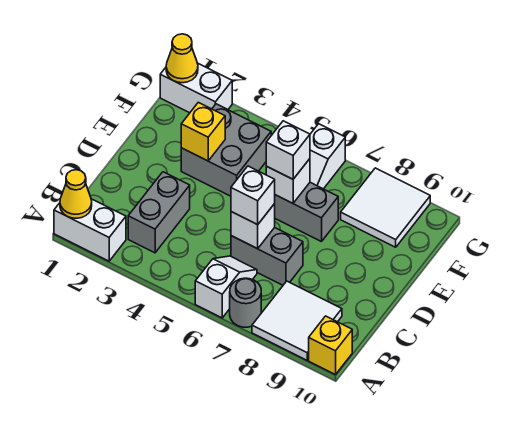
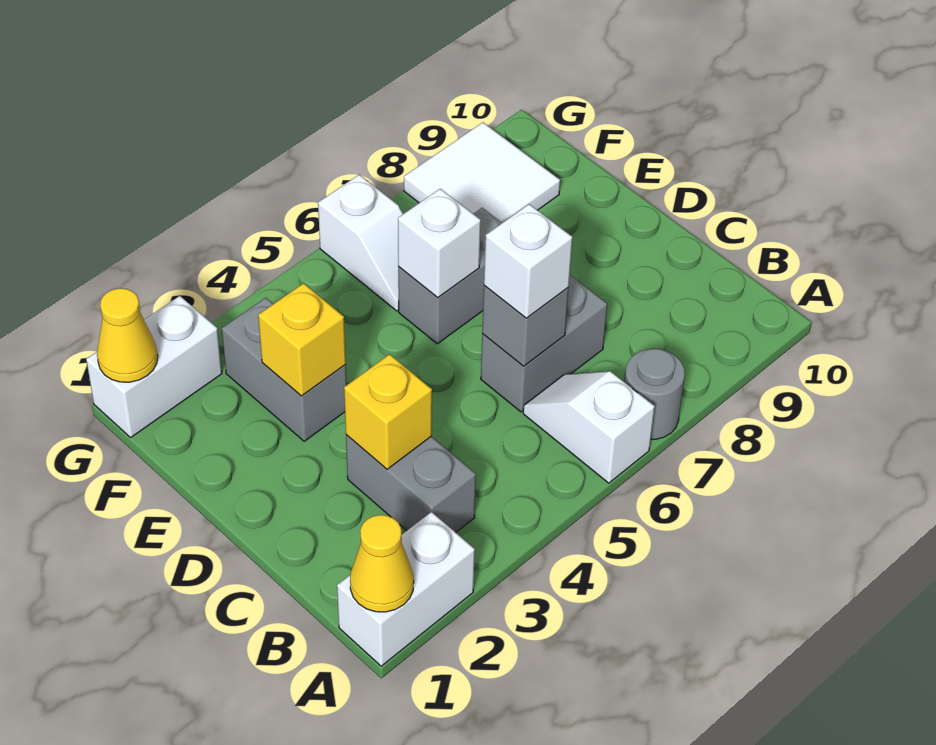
white 2x2 tile [252,281,342,360] -> none
yellow 1x1 brick [309,316,352,375] -> yellow 1x1 brick moved to [344,354,432,469]
white 1x1 brick [231,204,275,249] -> grey 1x1 brick [482,285,569,366]
grey 2x2 brick [181,104,271,196] -> grey 1x2 brick [222,298,347,441]
white 1x1 brick [266,121,310,179] -> none

